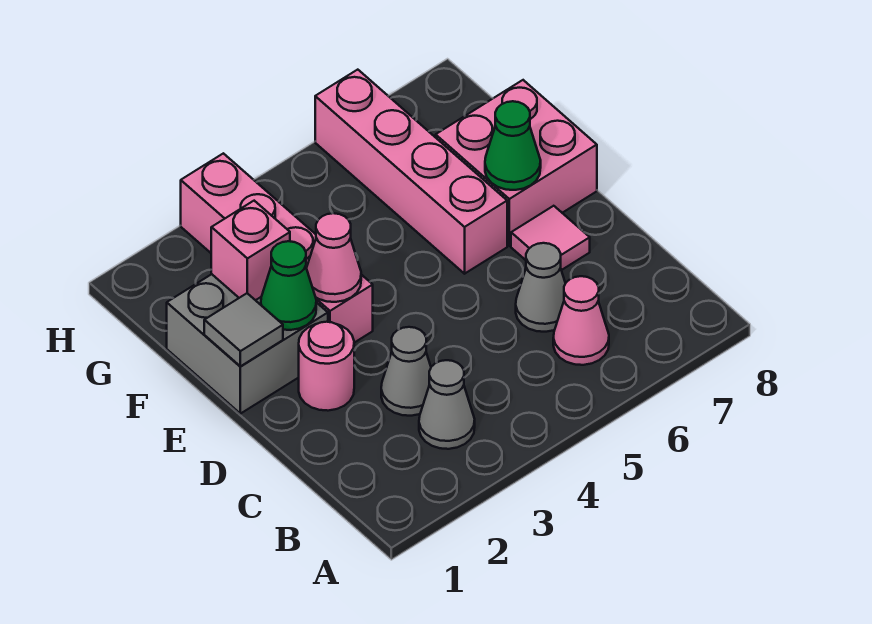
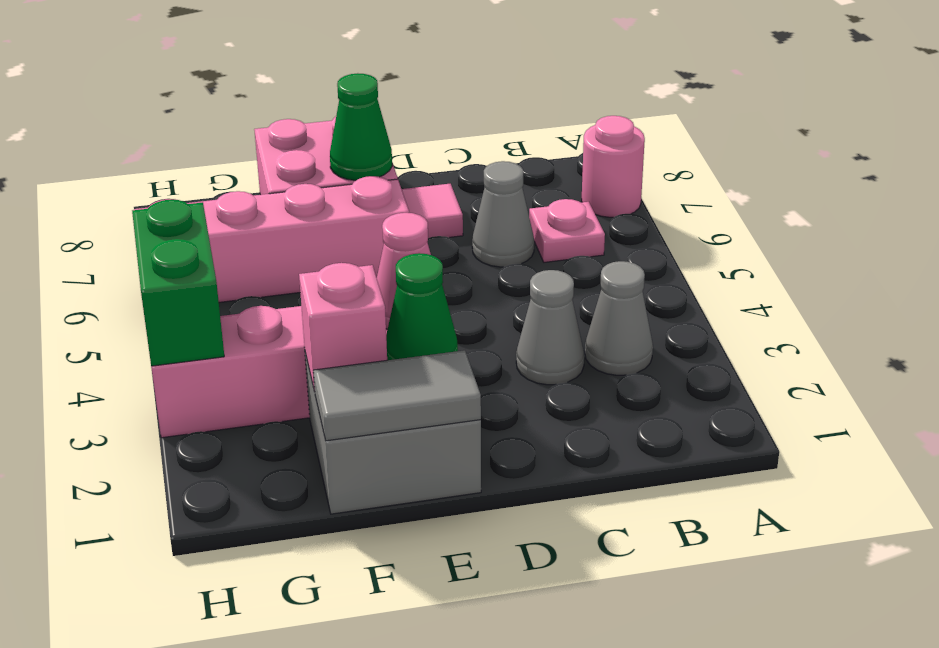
pink 1x1 cone [553,276,609,365] -> pink 1x1 plate [529,199,605,262]
pink 1x1 round brick [299,322,354,411] -> pink 1x1 round brick moved to [582,116,645,217]
grey 1x1 tile [204,293,283,367] -> grey 1x2 tile [313,350,481,441]
none -> green 1x2 brick [132,200,224,366]

